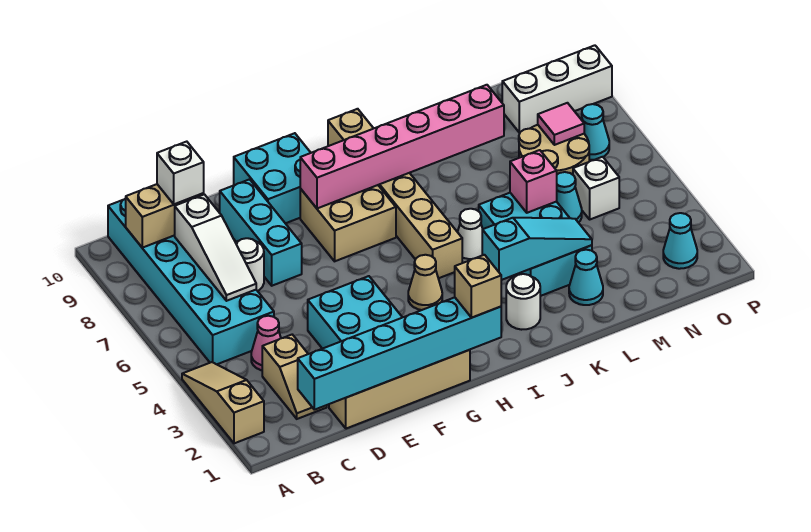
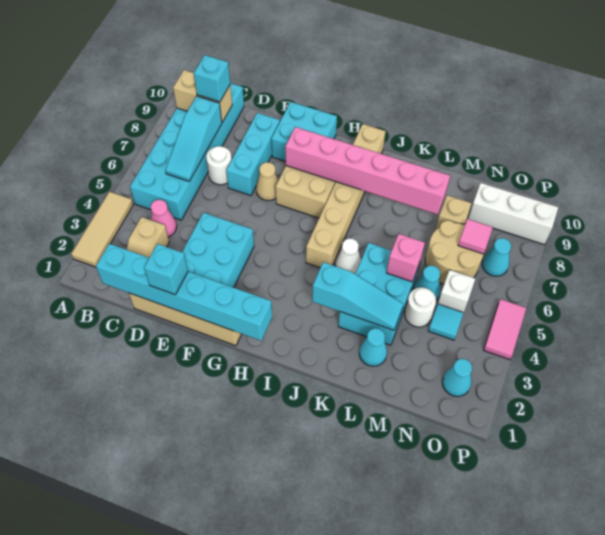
tan 1x3 slope [182,362,264,443] -> tan 1x3 tile [71,192,133,267]
white 1x3 slope [175,194,256,301] -> cyan 1x3 slope [165,96,222,181]
white 1x1 brick [157,142,204,204] -> cyan 1x1 brick [194,55,230,102]
none -> cyan 1x1 brick [144,244,188,295]
tan 1x1 brick [455,255,501,318] -> tan 1x1 brick moved to [435,195,472,230]
tan 1x1 cone [408,255,442,310] -> tan 1x1 cone moved to [256,162,278,201]
white 1x1 round brick [506,274,540,330] -> white 1x1 round brick moved to [405,287,436,327]
none -> cyan 1x1 tile [428,304,463,340]
none -> pink 1x2 tile [484,299,526,360]

